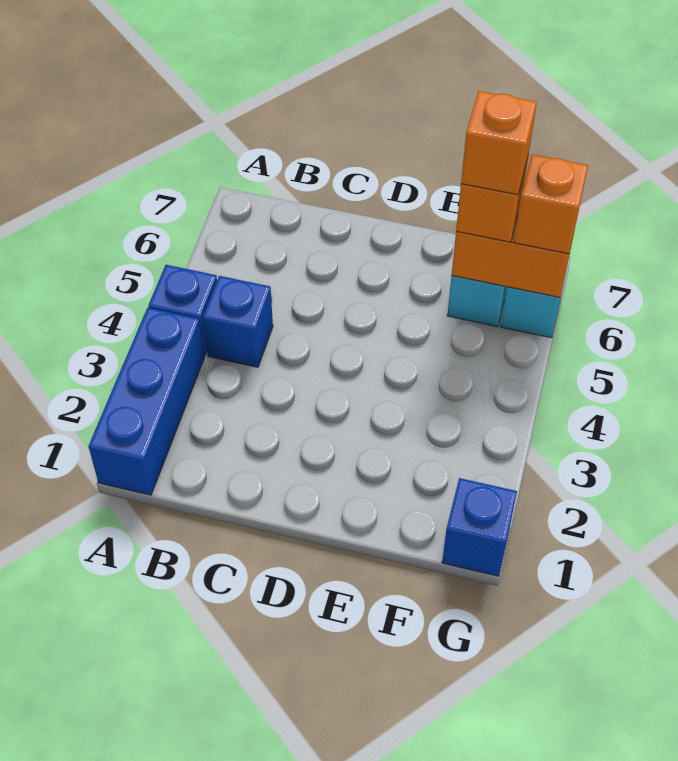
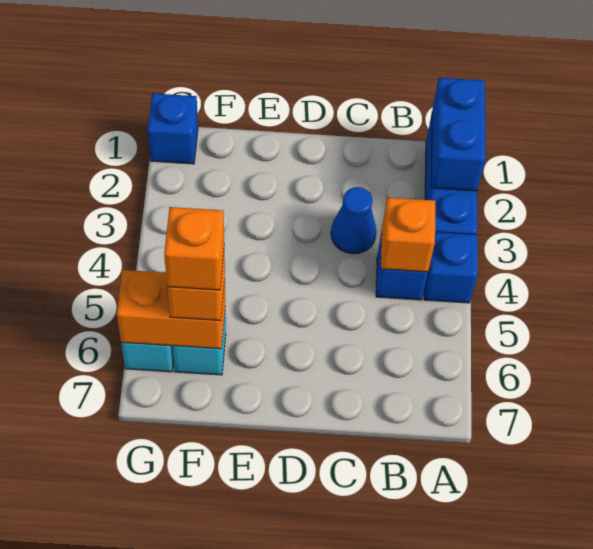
none -> blue 1x2 brick [431,78,486,191]
none -> blue 1x1 cone [331,187,376,254]
orange 1x1 brick [514,155,588,254] -> orange 1x1 brick moved to [381,197,435,272]

